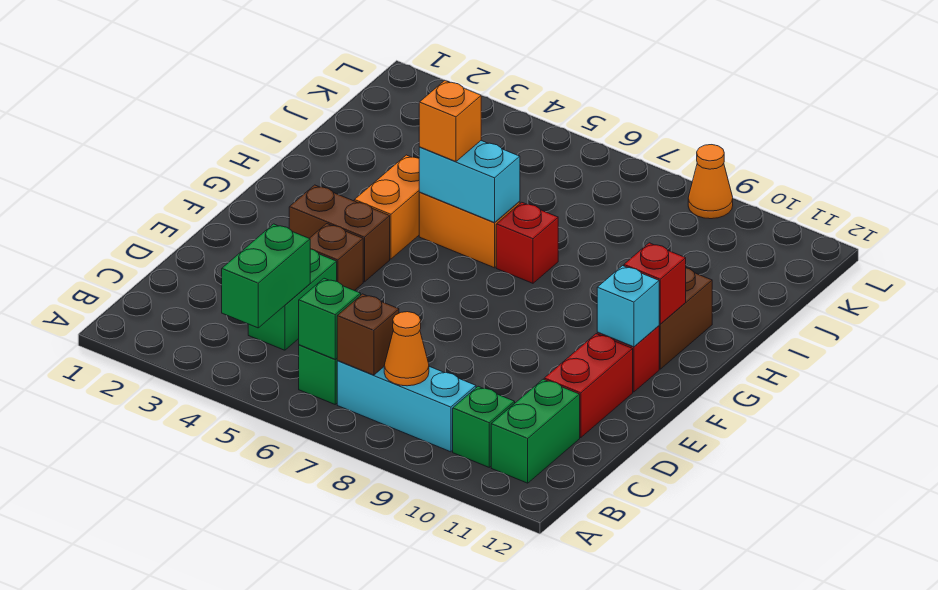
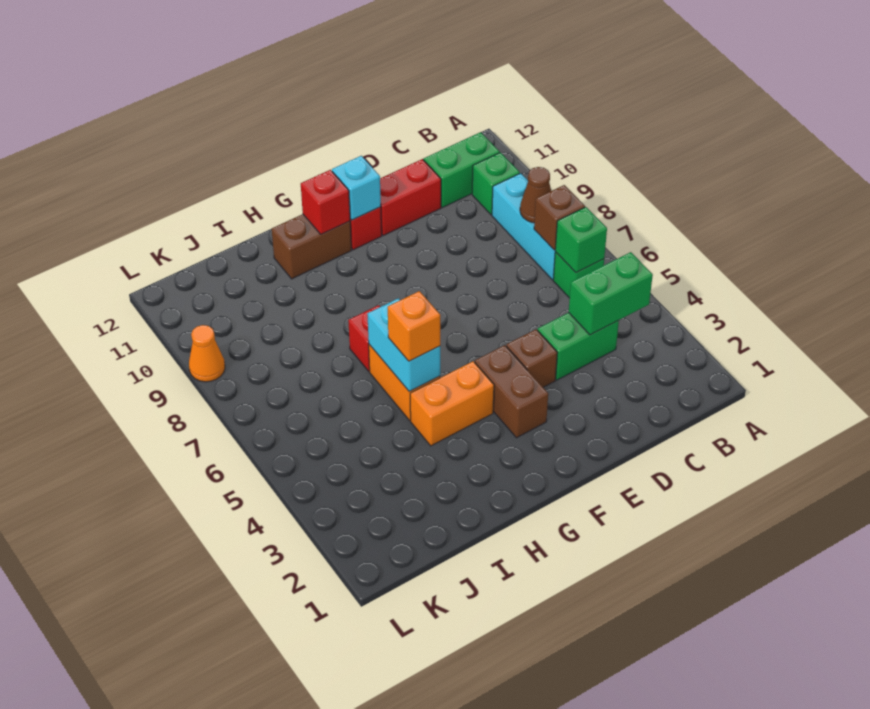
orange 1x1 cone [384,312,429,386] -> brown 1x1 cone [520,167,551,223]

